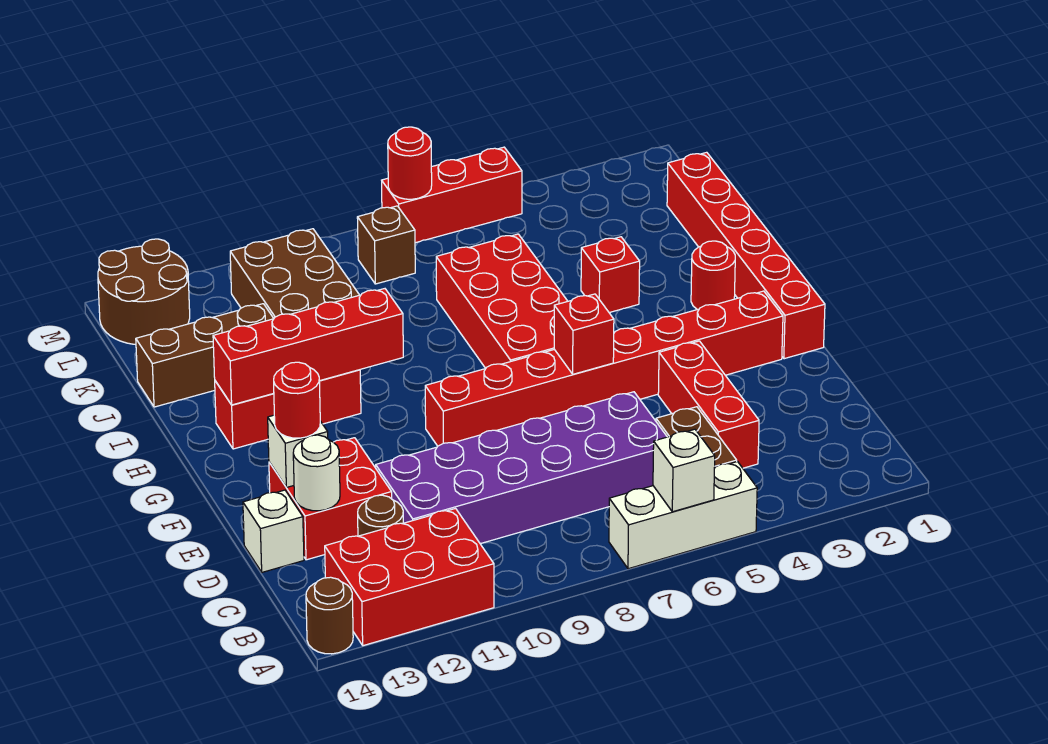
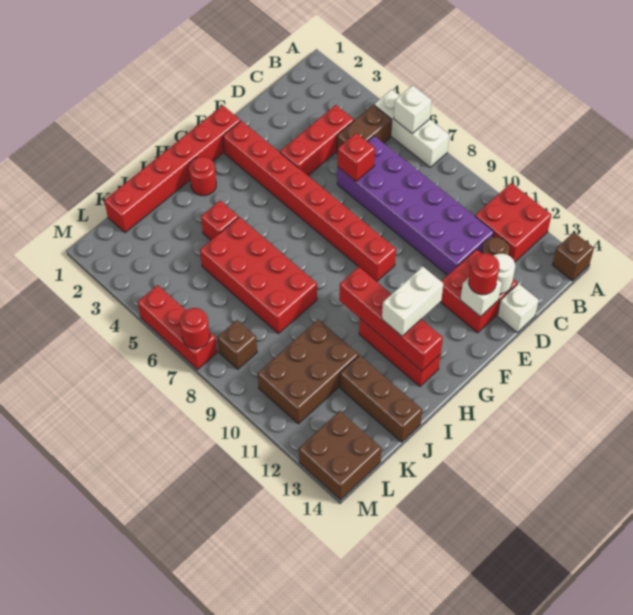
red 2x3 brick [325,509,494,646] -> red 2x2 brick [475,183,551,262]
brown 1x1 round brick [306,577,353,654] -> brown 1x1 brick [553,232,594,281]
red 1x1 brick [554,294,614,374] -> red 1x1 brick moved to [338,133,375,181]
red 2x4 brick [436,234,568,368] -> red 2x4 brick turned to [200,217,317,334]
none -> white 1x2 brick [382,267,443,336]
brown 2x2 round brick [98,239,190,345] -> brown 2x2 brick [299,411,382,500]

